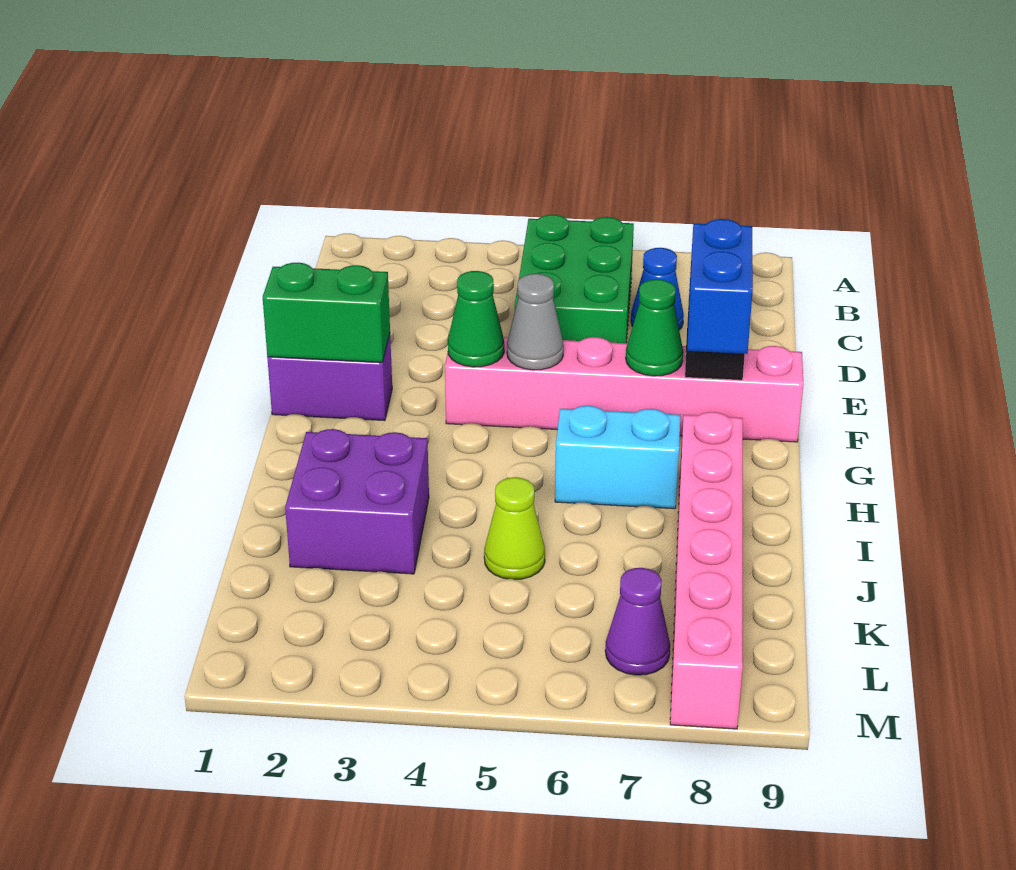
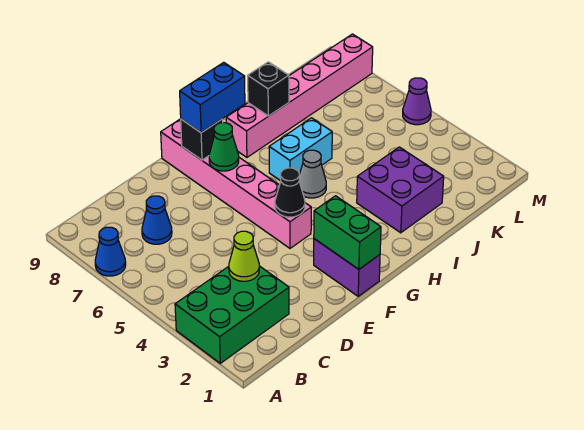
none -> blue 1x1 cone [95,227,126,276]
green 2x3 brick [515,215,634,343] -> green 2x3 brick moved to [175,266,289,363]
green 1x1 cone [448,271,504,367] -> black 1x1 cone [275,168,305,217]
grey 1x1 cone [507,274,564,370] -> grey 1x1 cone moved to [299,150,326,198]
cyan 1x2 brick [555,406,680,509] -> cyan 1x2 brick turned to [269,118,332,181]
none -> black 1x1 brick [248,62,289,116]
lime 1x1 cone [484,477,545,580] -> lime 1x1 cone moved to [229,231,259,281]
purple 1x1 cone [605,568,670,675] -> purple 1x1 cone moved to [403,78,431,125]

